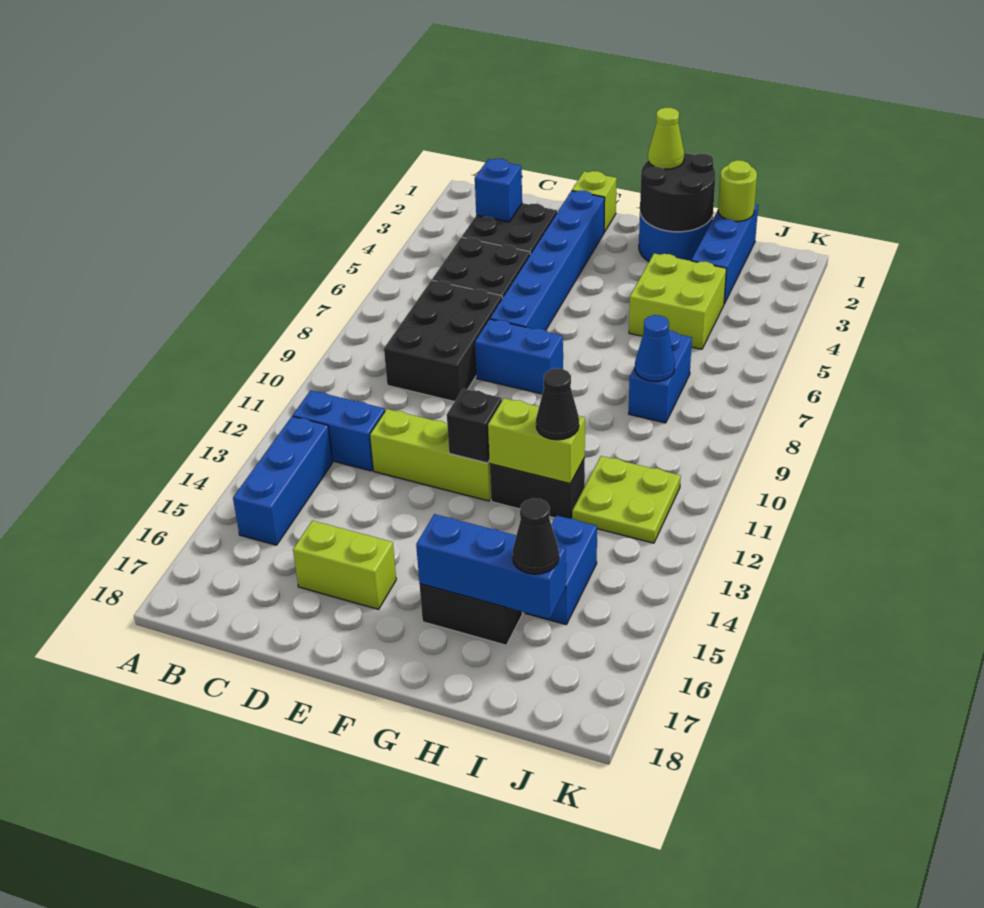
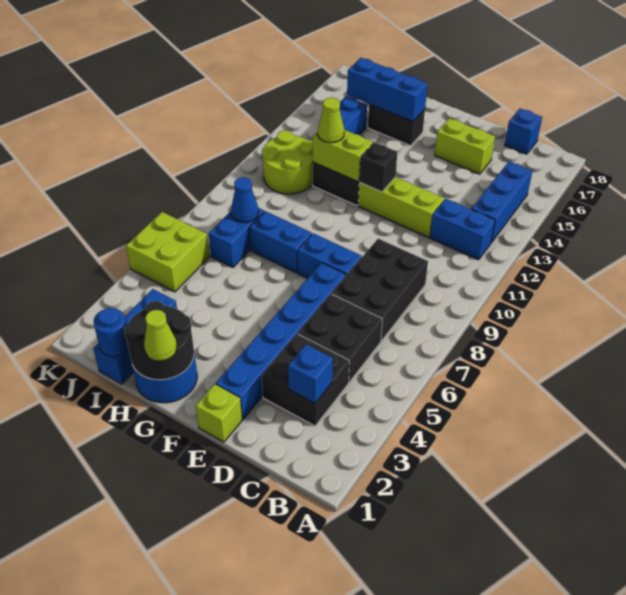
none -> blue 1x1 brick [505,109,542,154]
none -> blue 1x2 brick [249,211,312,273]
lime 2x2 brick [629,253,726,349] -> lime 2x2 brick moved to [126,212,209,292]
black 1x1 cone [536,368,579,440] -> lime 1x1 cone [318,97,344,143]
lime 1x1 round brick [718,160,757,221] -> blue 1x1 round brick [94,308,128,356]
lime 2x2 plate [572,456,681,543] -> lime 2x2 round brick [262,131,313,194]
black 1x1 cone [512,498,559,574] -> none

